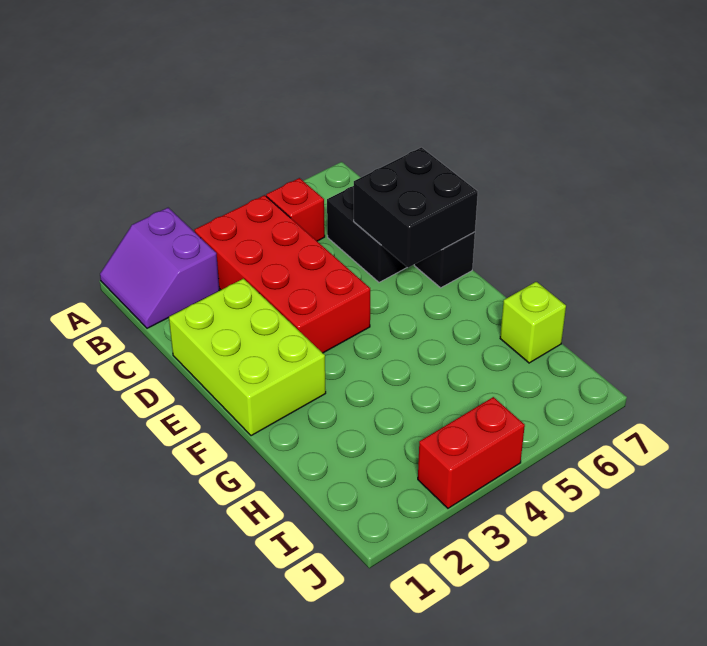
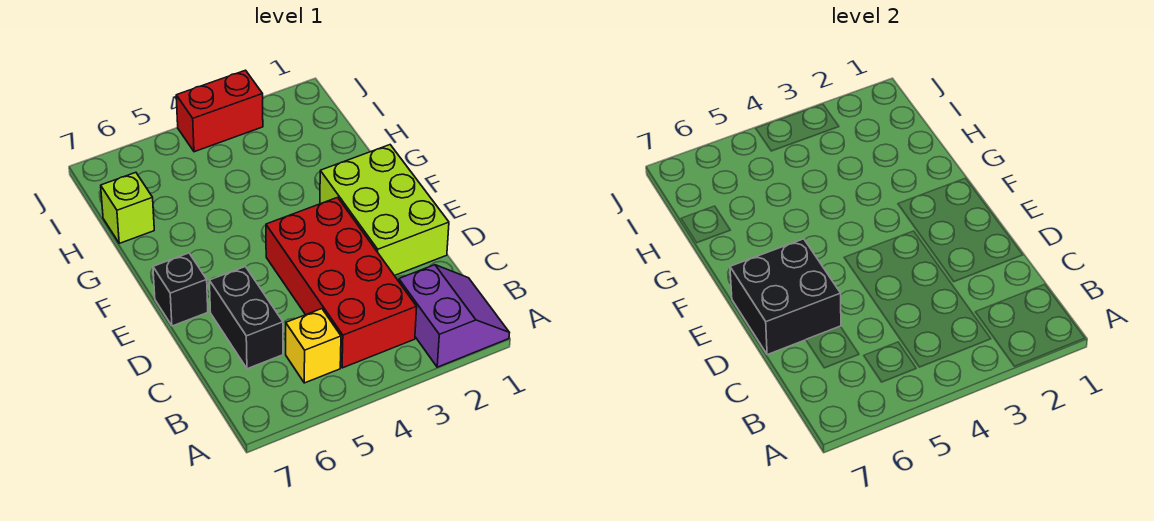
red 1x1 brick [266,178,325,241] -> yellow 1x1 brick [286,309,341,383]

